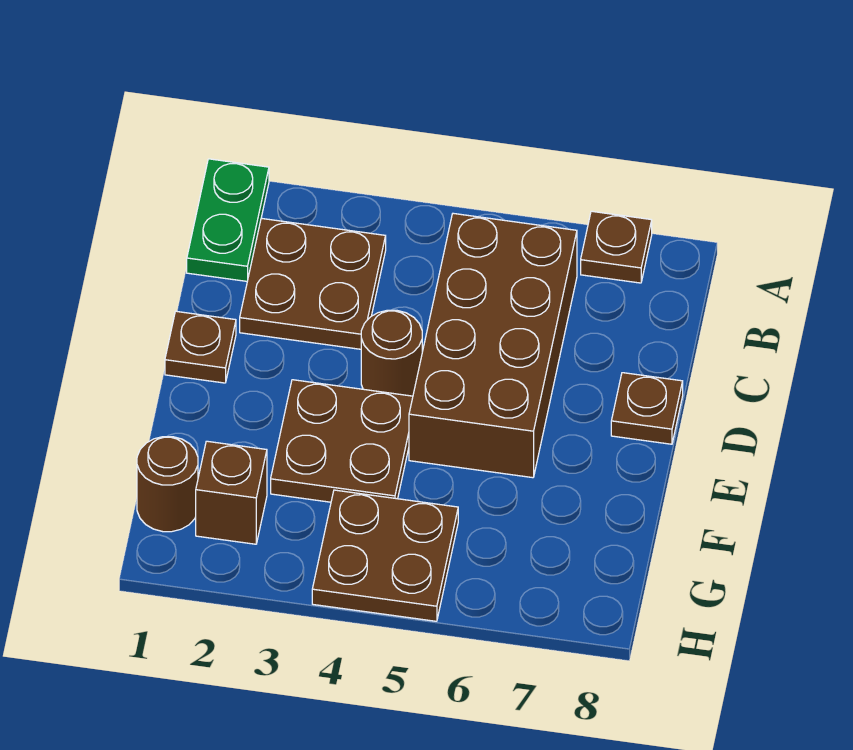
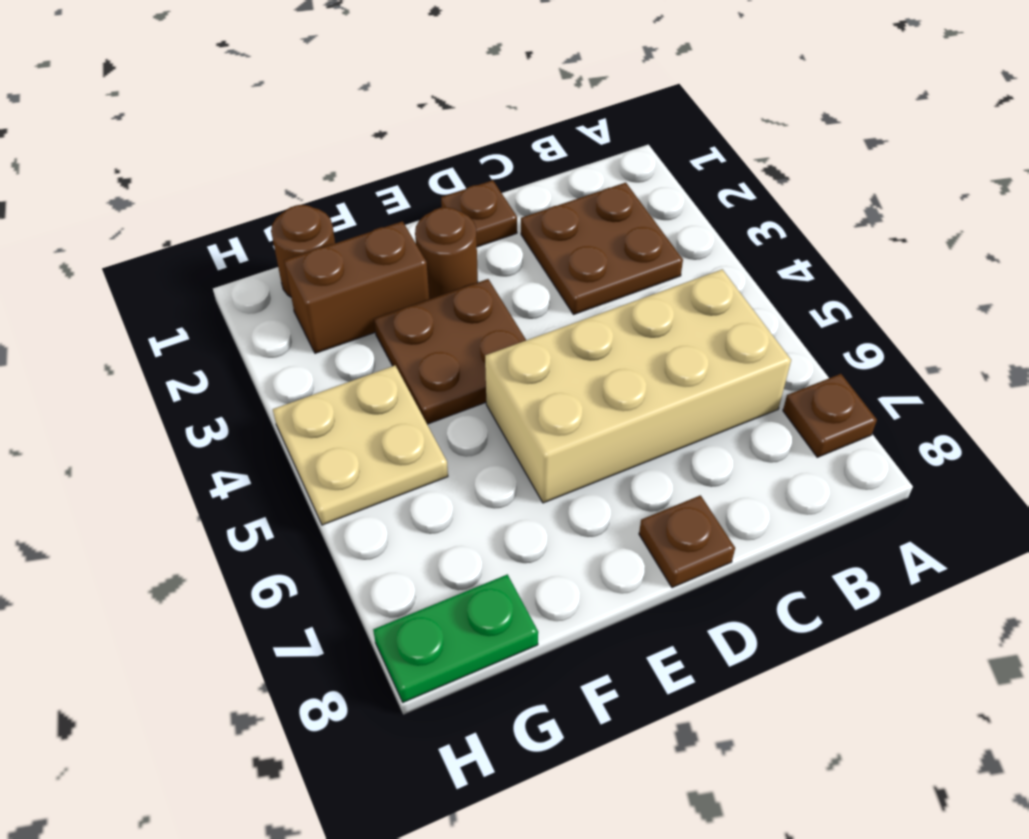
green 1x2 plate [187,159,269,281] -> green 1x2 plate moved to [373,574,538,702]
brown 2x4 brick [409,213,577,478] -> tan 2x4 brick [485,269,791,503]
brown 1x1 round brick [361,310,422,396] -> brown 1x1 round brick moved to [415,207,478,299]
brown 1x1 brick [196,441,267,544] -> brown 1x2 brick [284,221,429,353]
brown 2x2 plate [312,490,458,621] -> tan 2x2 plate [273,366,448,525]

